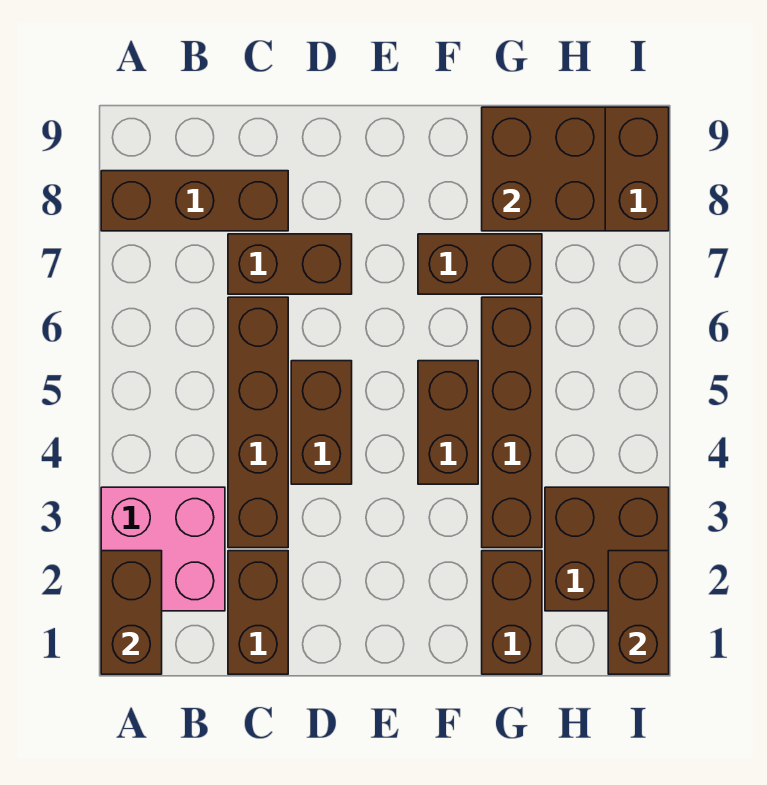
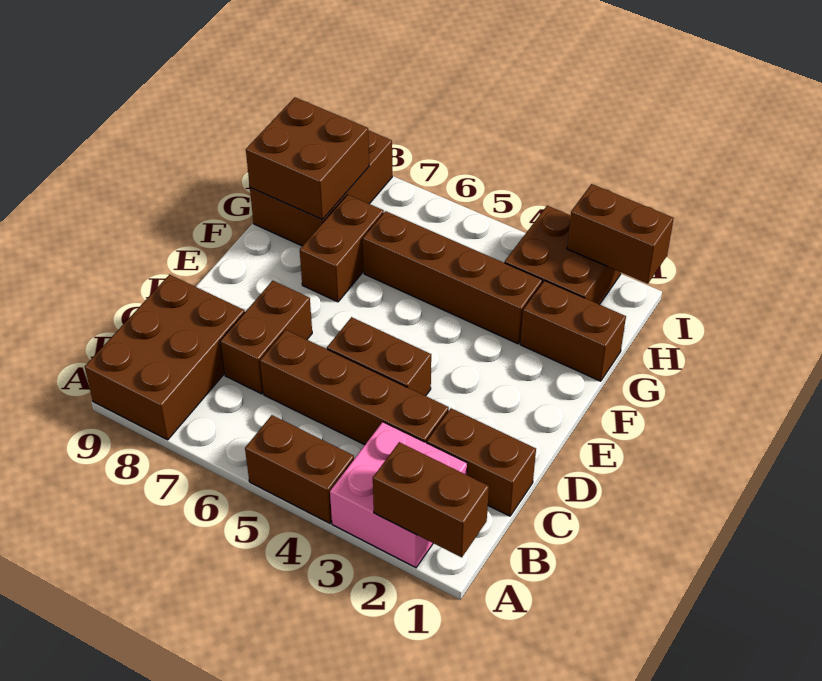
brown 1x3 brick [101,171,288,231] -> brown 2x3 brick [85,275,245,440]
brown 1x2 brick [418,361,478,484] -> brown 1x2 brick moved to [245,415,354,523]

